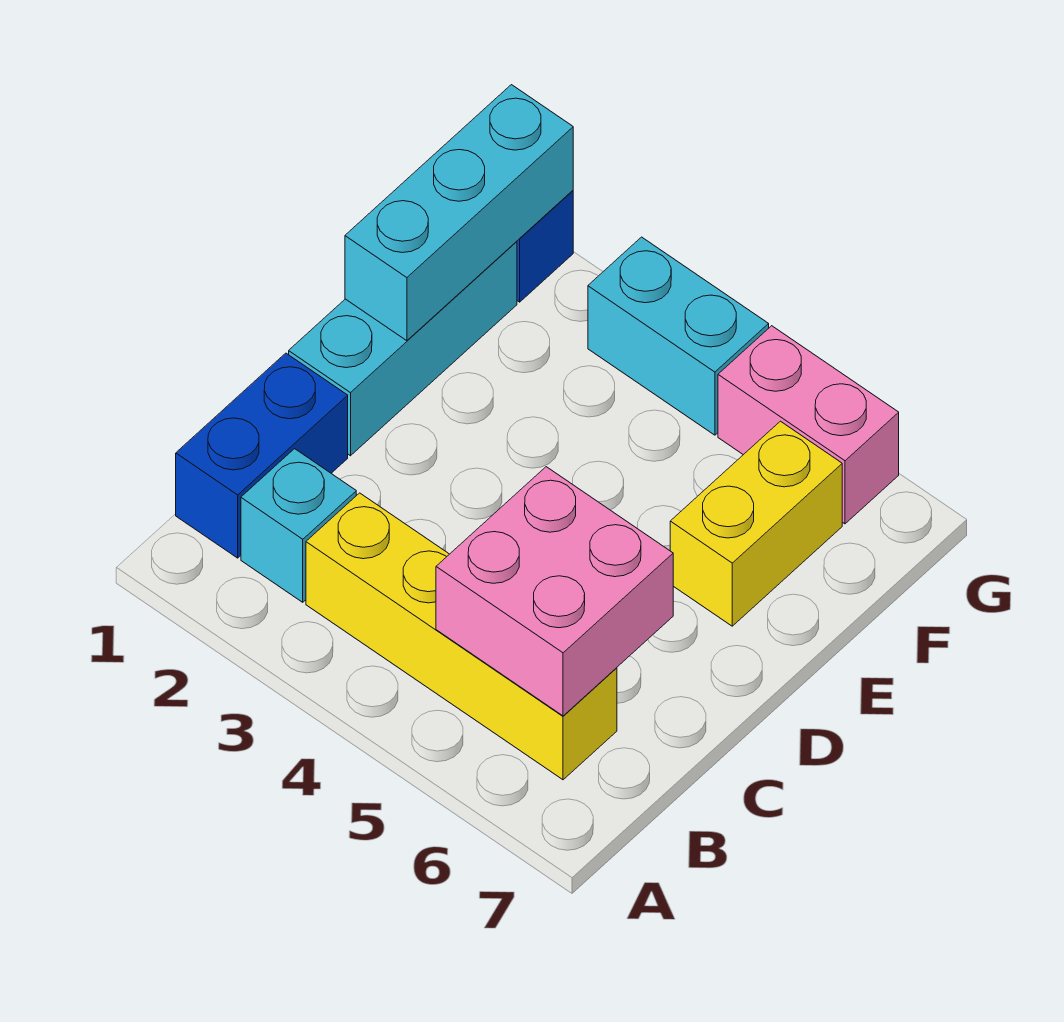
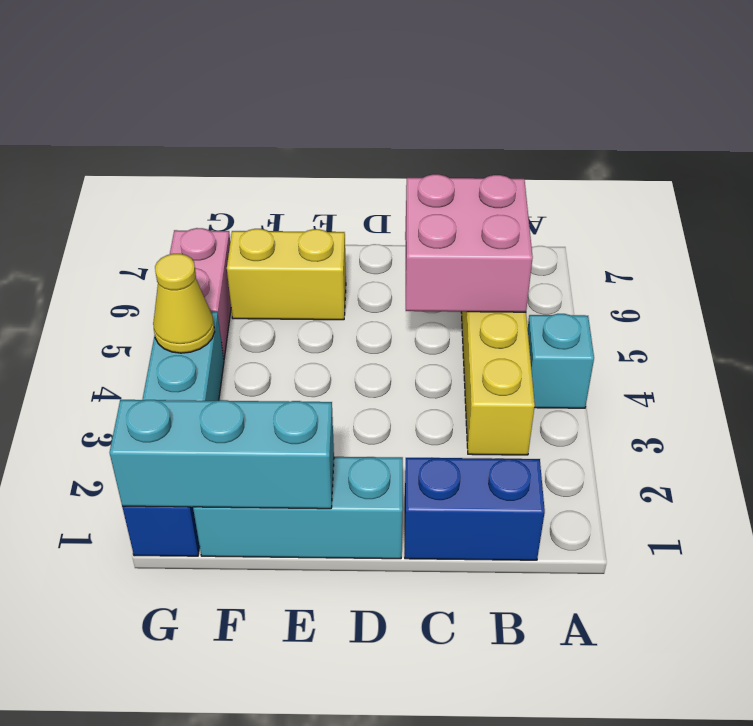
cyan 1x1 brick [241,449,356,602] -> cyan 1x1 brick moved to [528,314,594,408]
none -> yellow 1x1 cone [153,254,215,353]

